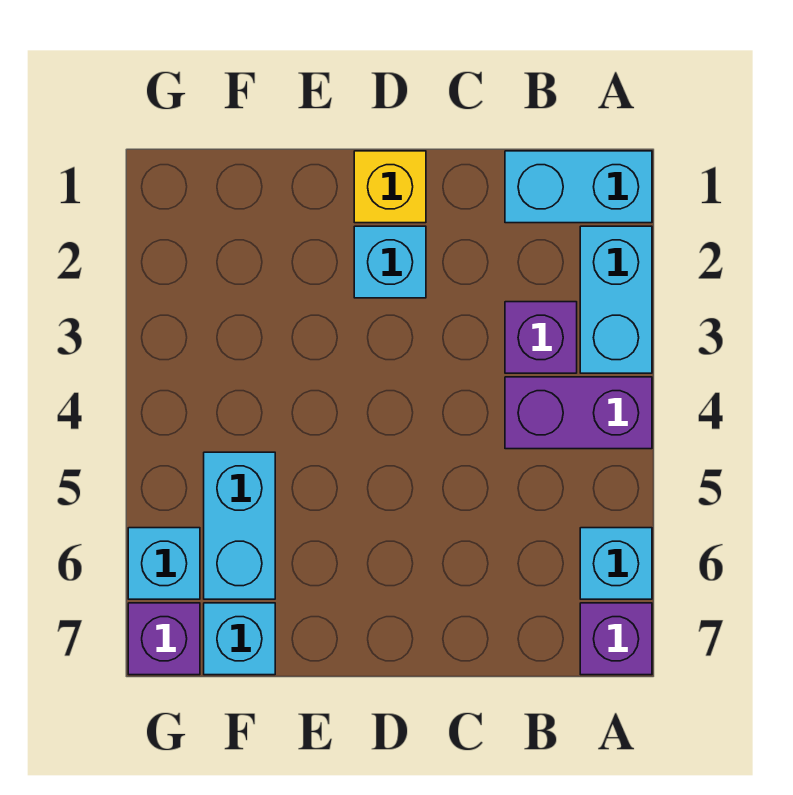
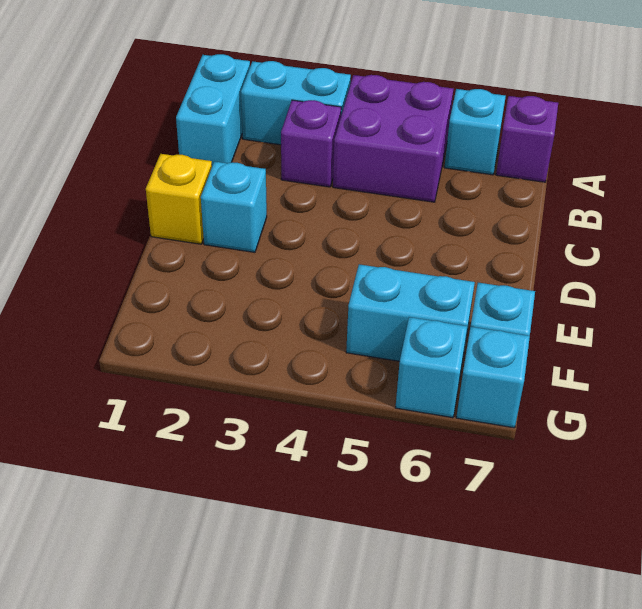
purple 1x2 brick [505,377,652,449] -> purple 2x2 brick [333,75,453,202]
purple 1x1 brick [128,603,200,675] -> cyan 1x1 brick [456,327,530,428]

